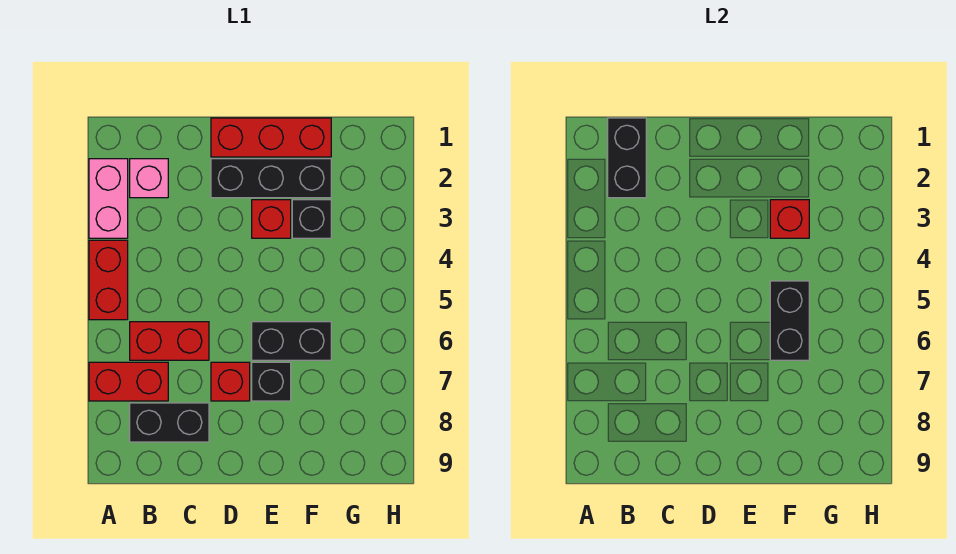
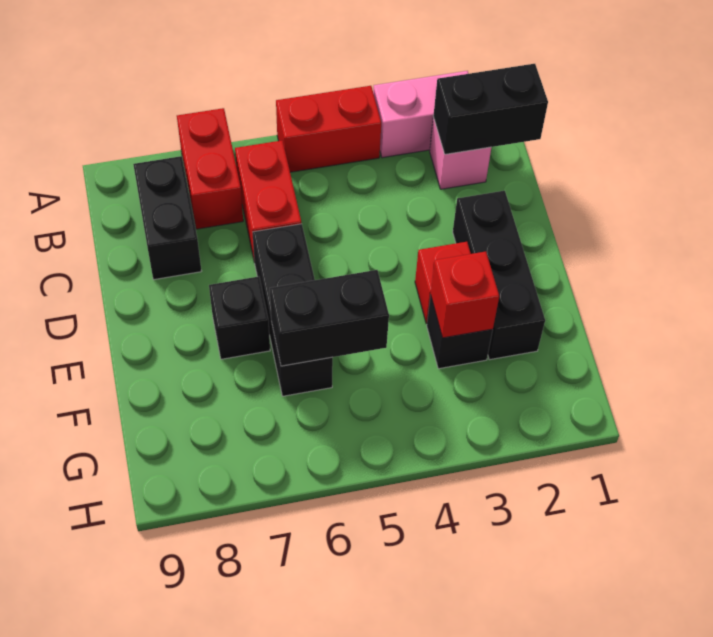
red 1x3 brick [211,118,331,157] -> none
red 1x1 brick [211,362,250,401] -> none
black 1x2 brick [252,322,331,360] -> black 1x3 brick [253,224,333,396]

